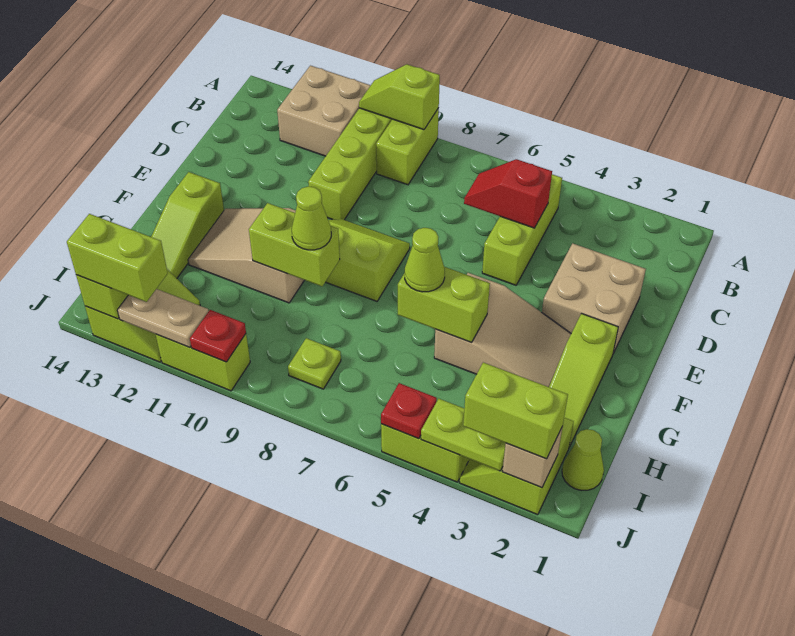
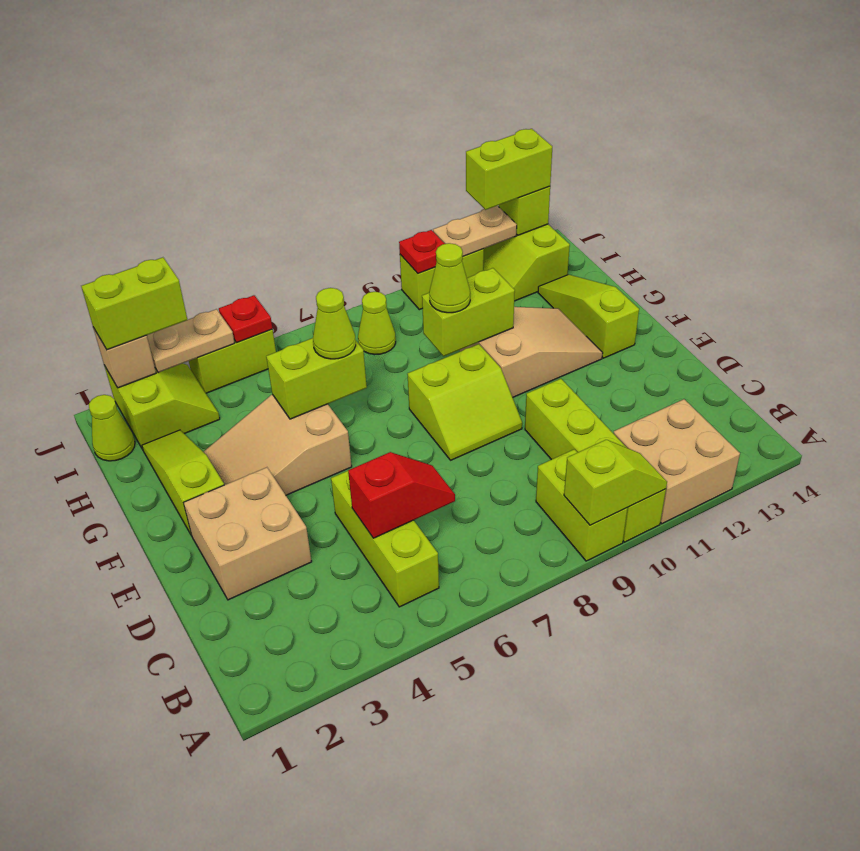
lime 1x1 plate [288,338,341,389] -> lime 1x1 cone [358,292,396,355]
lime 1x2 plate [421,399,506,471] -> tan 1x2 plate [146,309,235,373]

